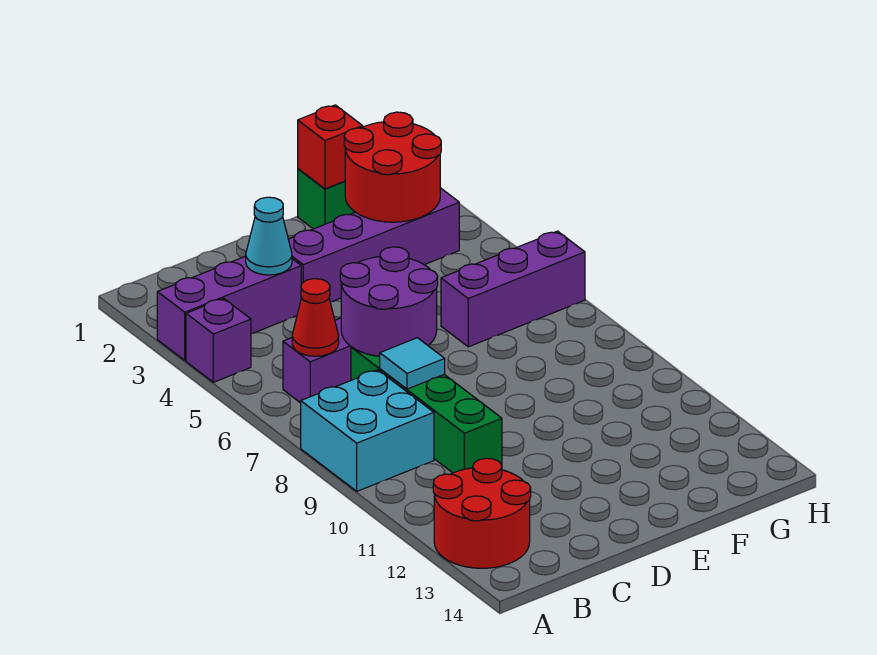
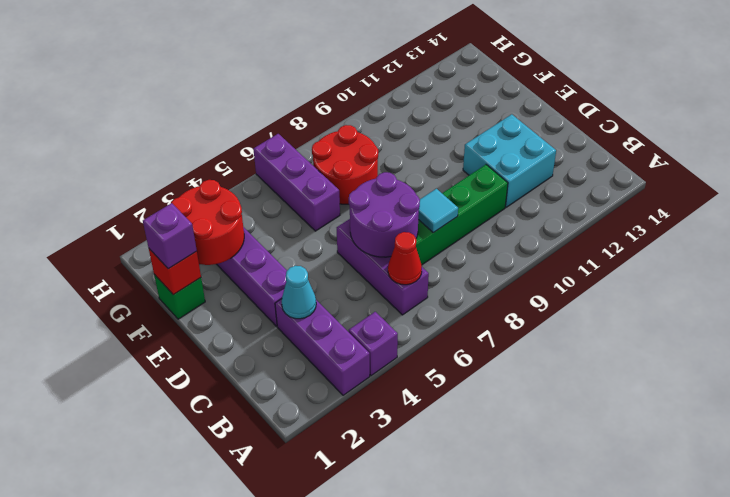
cyan 2x2 brick [301,370,434,491] -> cyan 2x2 brick moved to [463,114,556,207]
red 2x2 round brick [433,458,531,568] -> red 2x2 round brick moved to [312,125,378,204]
none -> purple 1x1 brick [143,203,197,269]

